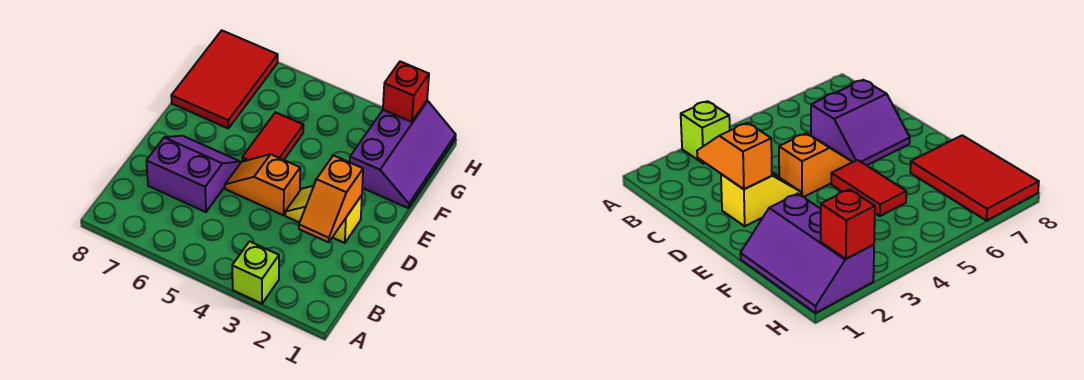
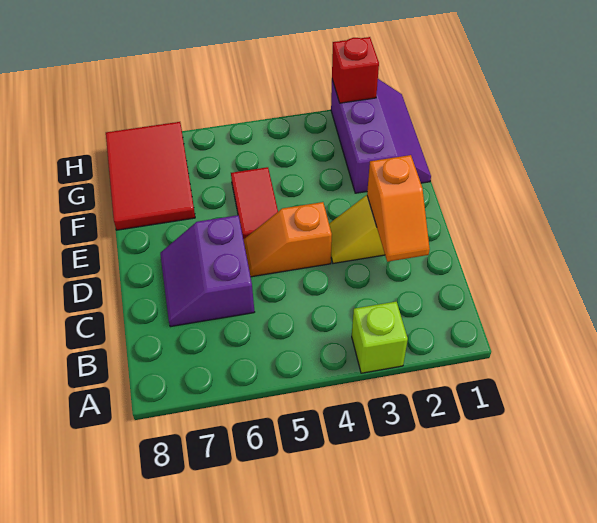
purple 2x2 slope [147,136,240,212] -> purple 2x2 slope turned to [160,215,255,327]

